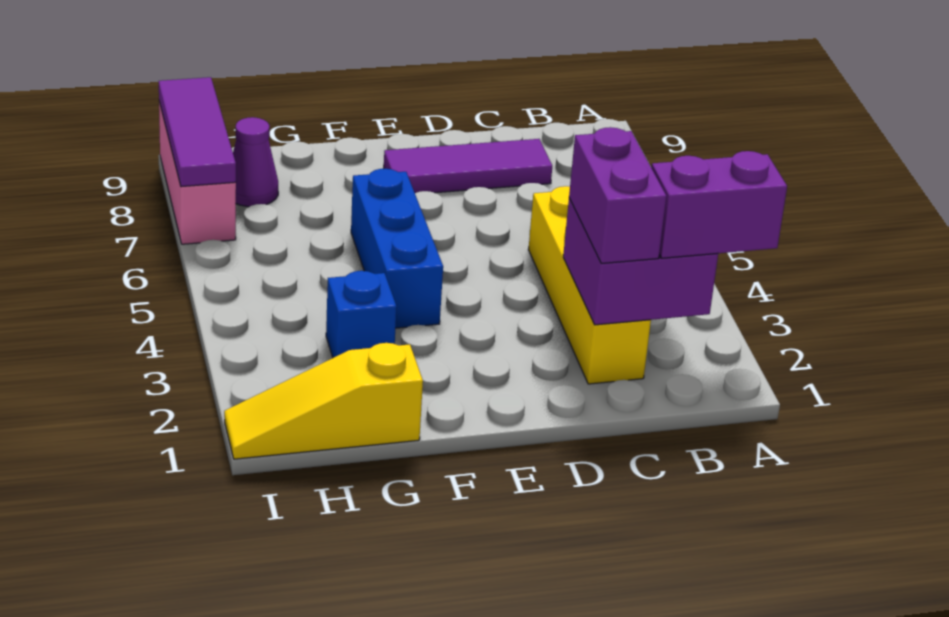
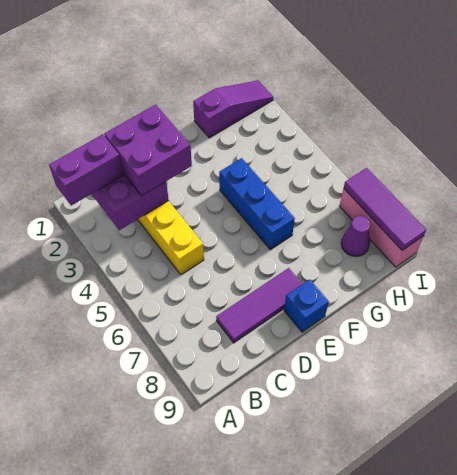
purple 1x2 brick [569,127,666,263] -> purple 2x2 brick [104,105,192,196]
yellow 1x3 slope [224,343,423,459] -> purple 1x3 slope [193,81,273,138]
blue 1x1 brick [326,271,397,358] -> blue 1x1 brick moved to [284,279,329,332]

